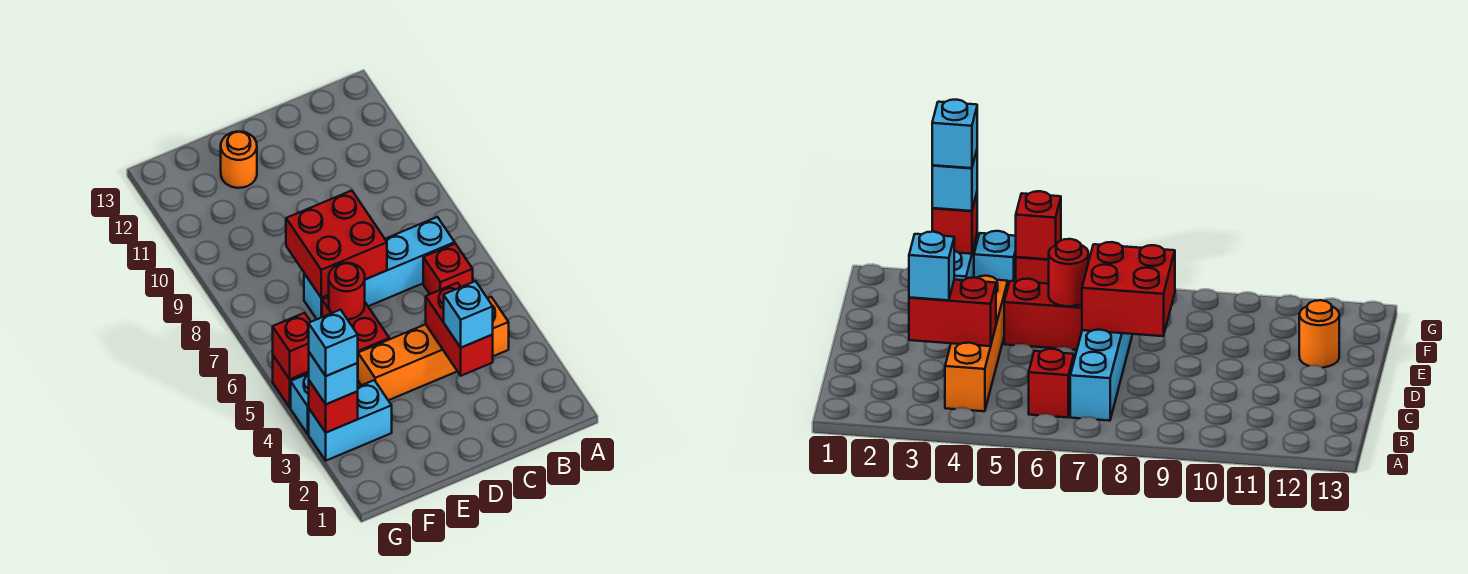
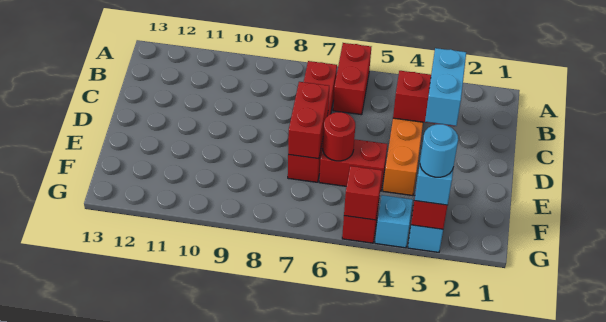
red 1x1 brick [423,244,473,294] -> red 1x2 brick [333,43,371,115]
cyan 1x4 brick [304,217,455,319] -> red 1x4 brick [288,61,337,182]
cyan 1x1 brick [444,281,493,348] -> cyan 1x2 brick [425,48,466,126]
red 2x2 brick [286,191,387,298] -> red 1x2 brick [288,82,329,159]
orange 1x1 round brick [221,132,257,188] -> none
cyan 1x1 brick [309,310,358,376] -> cyan 1x1 round brick [420,124,458,177]

